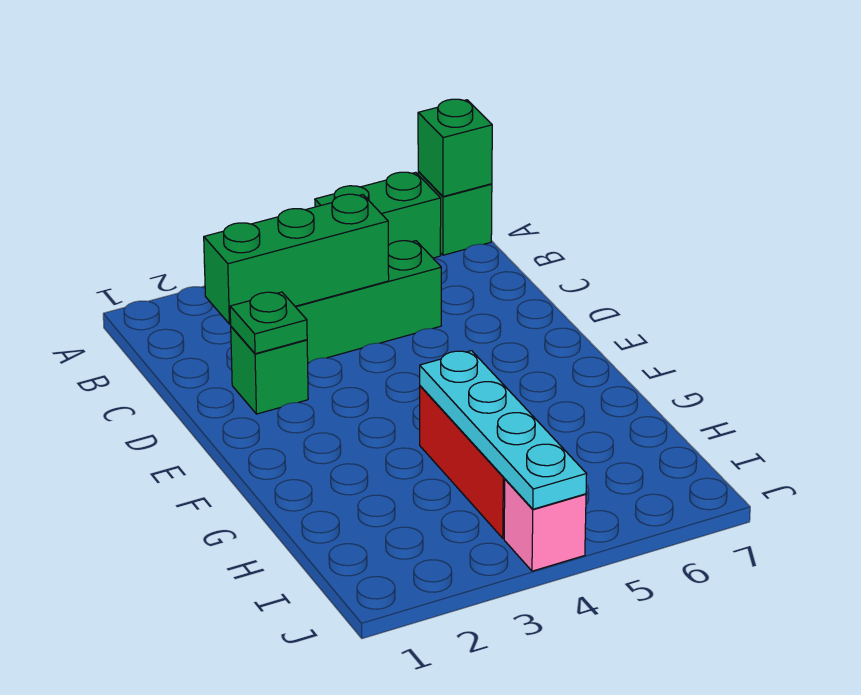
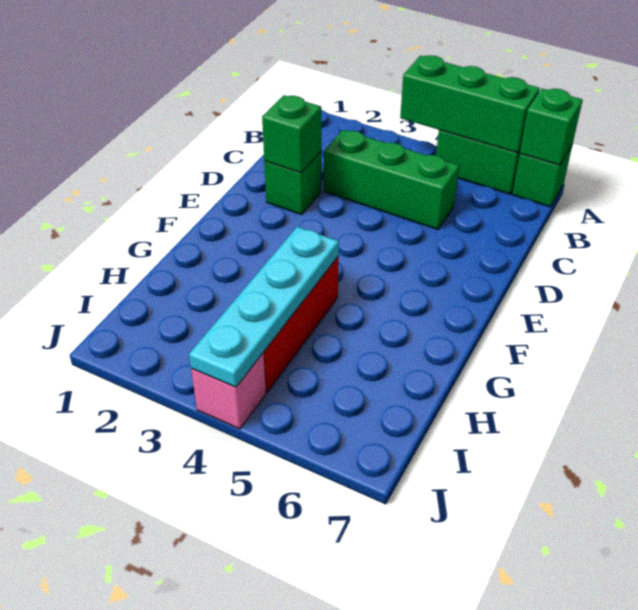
green 1x3 brick [204,194,389,324] -> green 1x3 brick moved to [400,55,540,153]
green 1x1 plate [230,292,307,354] -> green 1x1 brick [262,95,321,173]

